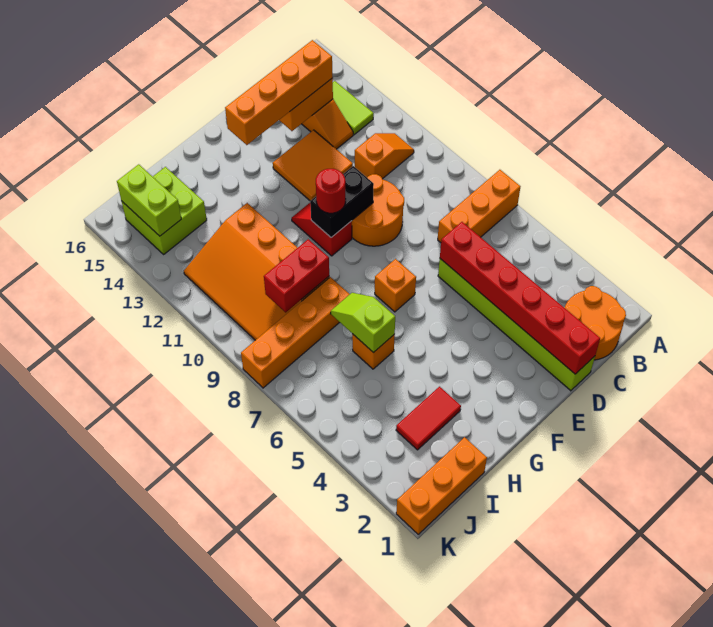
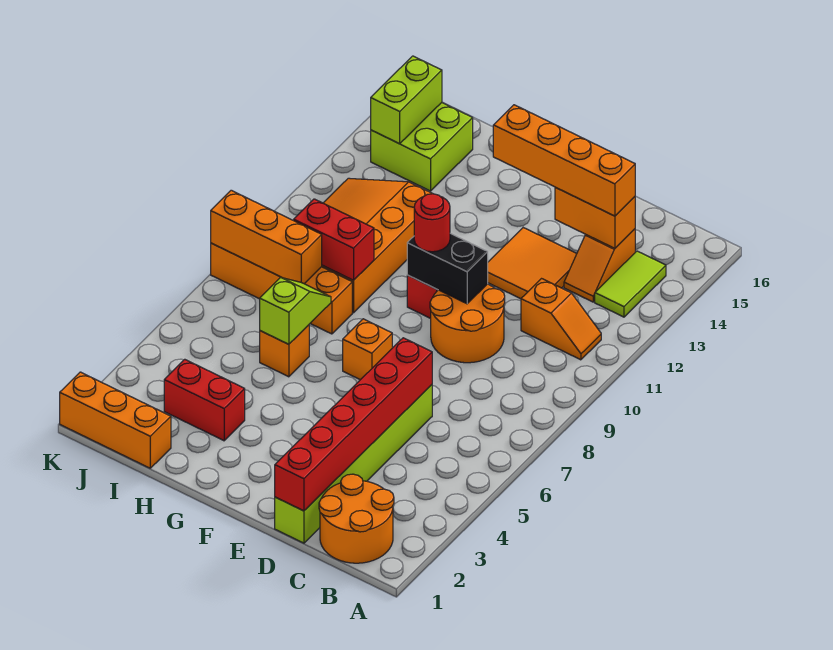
orange 1x3 brick [438,170,520,243] -> orange 1x3 brick moved to [211,190,322,284]
red 1x2 tile [396,387,461,450] -> red 1x2 brick [164,359,245,441]

